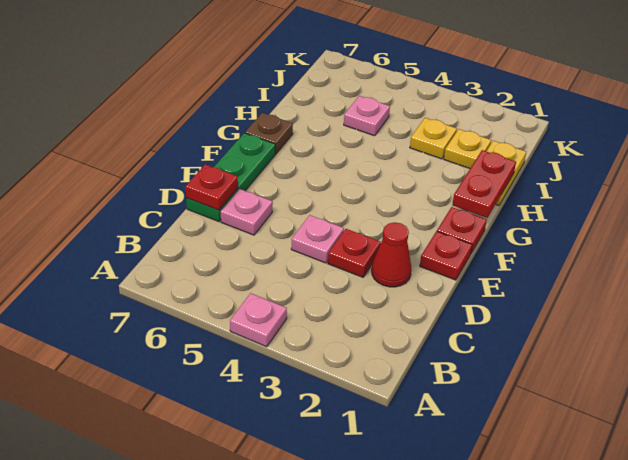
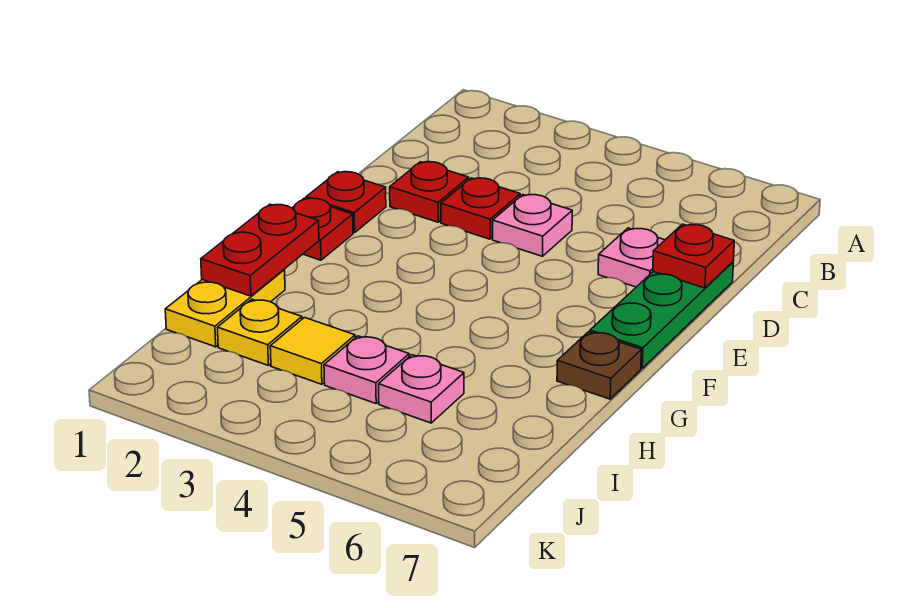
pink 1x1 plate [230,293,287,347] -> pink 1x1 plate moved to [324,336,409,403]
red 1x1 cone [372,222,412,287] -> red 1x1 plate [390,162,469,222]
yellow 1x1 plate [410,118,457,159] -> yellow 1x1 tile [270,318,355,384]

